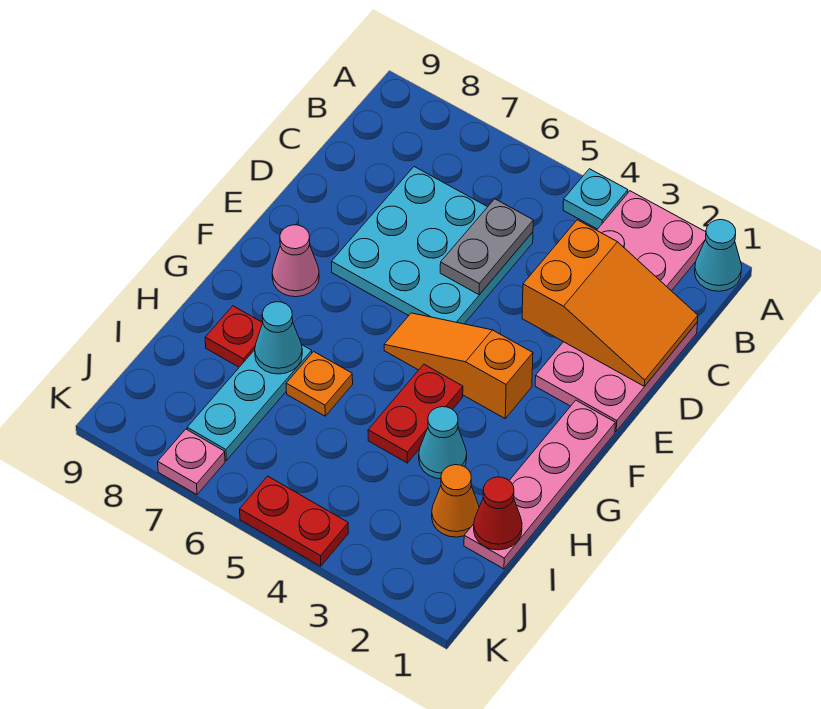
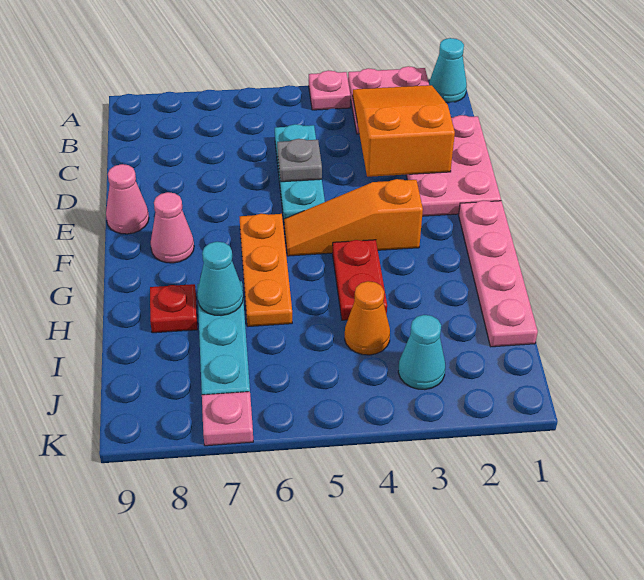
cyan 1x1 plate [563,169,628,229] -> pink 1x1 plate [309,71,351,110]
orange 2x3 slope [522,220,698,386] -> orange 2x3 slope turned to [353,85,455,177]
cyan 3x3 plate [331,167,533,324] -> cyan 1x3 plate [275,124,325,219]
grey 1x2 plate [440,199,533,295] -> grey 1x1 plate [277,139,322,182]
none -> pink 1x1 cone [106,164,149,234]
cyan 1x1 cone [419,407,467,479] -> cyan 1x1 cone moved to [398,315,445,390]
orange 1x1 plate [286,352,353,416] -> orange 1x3 plate [240,214,292,326]
red 1x1 cone [474,477,522,550] -> none
orange 1x1 cone [432,465,479,537] -> orange 1x1 cone moved to [345,281,390,355]
red 1x2 plate [240,476,348,566] -> none

